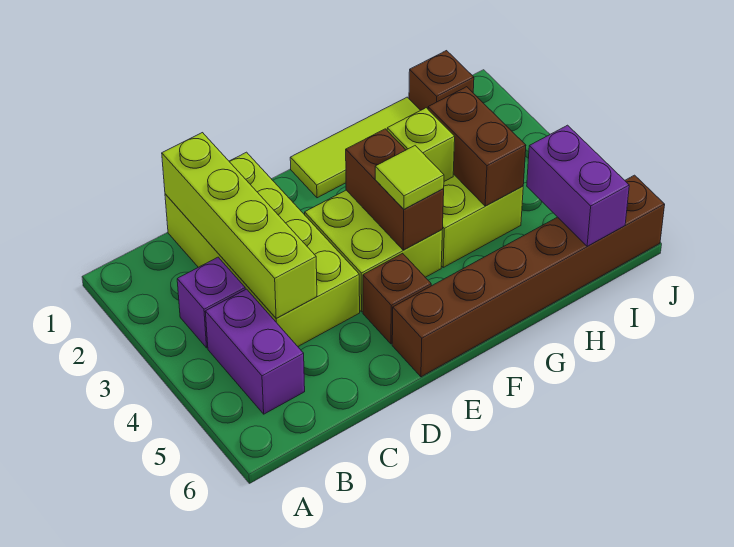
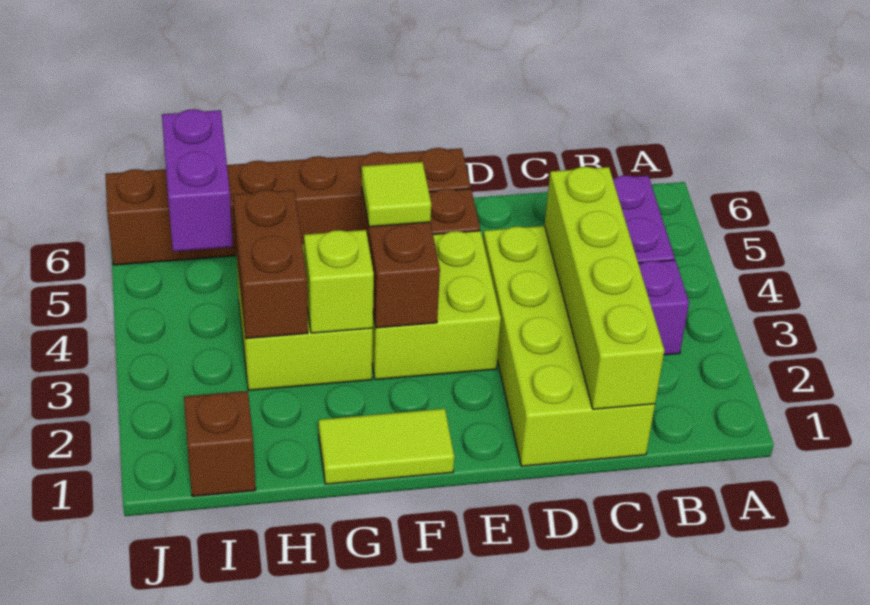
lime 1x3 tile [290,97,420,198] -> lime 1x2 tile [319,409,454,484]

